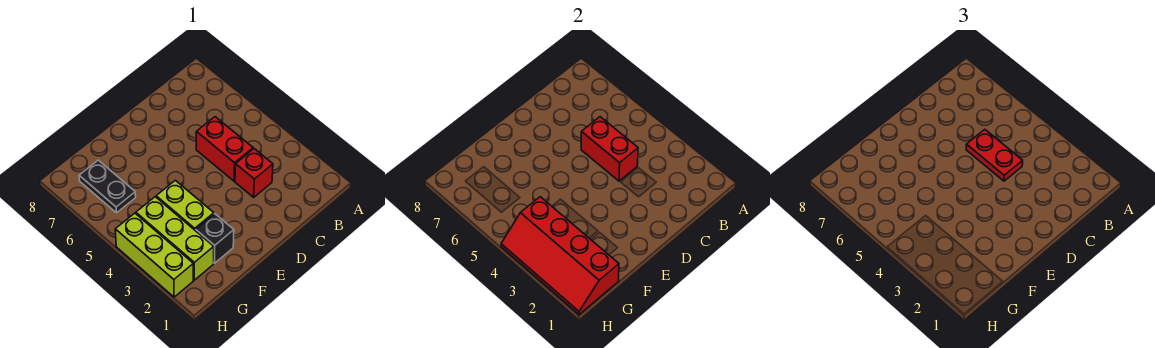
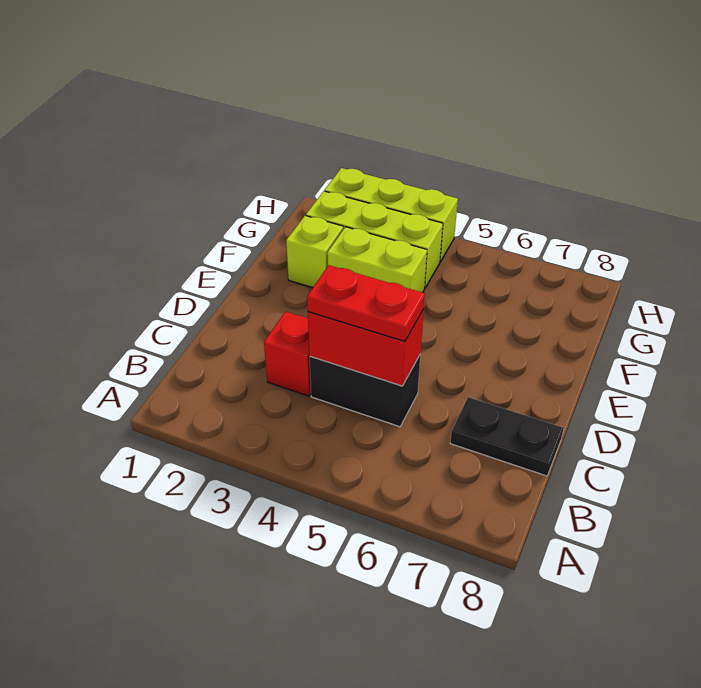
red 1x2 brick [196,117,253,181] -> black 1x2 brick [310,355,420,427]
black 1x1 brick [196,214,234,263] -> lime 1x1 brick [286,216,343,288]
red 2x4 slope [501,197,619,315] -> none
black 1x2 plate [79,160,136,213] -> black 1x2 plate moved to [450,397,564,476]

